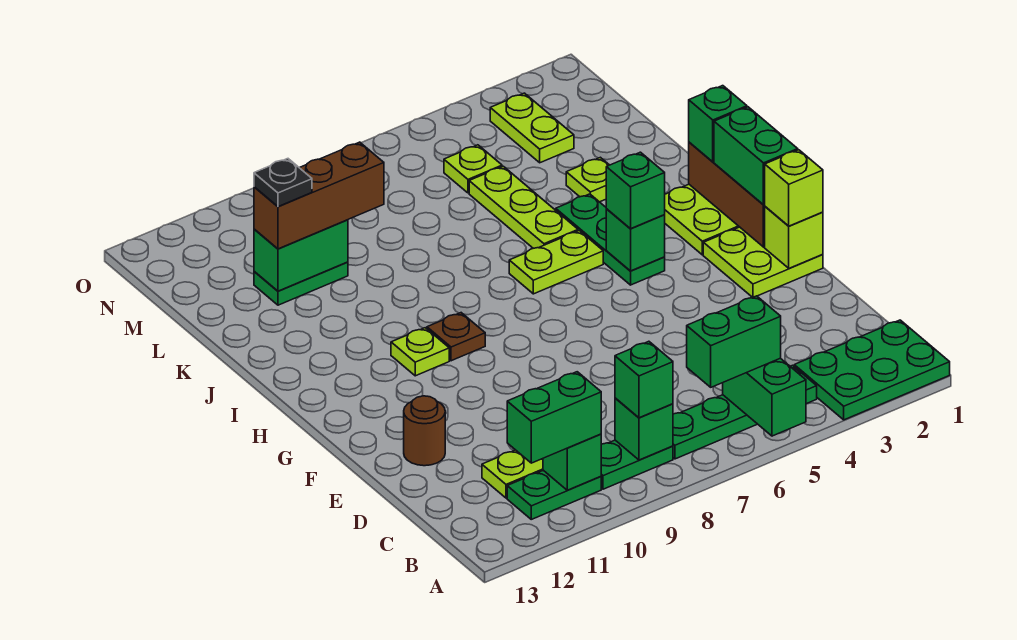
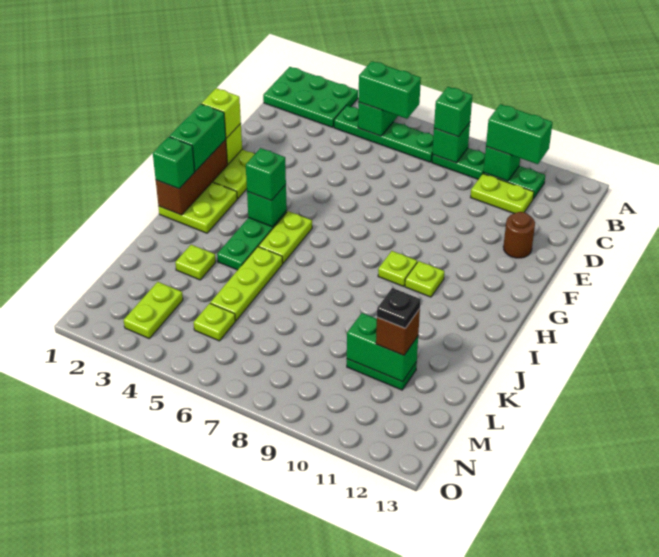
brown 1x1 plate [427,313,485,361] -> lime 1x1 plate [378,251,417,286]
lime 1x2 plate [509,231,603,294] -> lime 1x2 plate turned to [258,211,312,263]
brown 1x3 brick [254,142,384,249] -> brown 1x1 brick [376,309,420,355]

